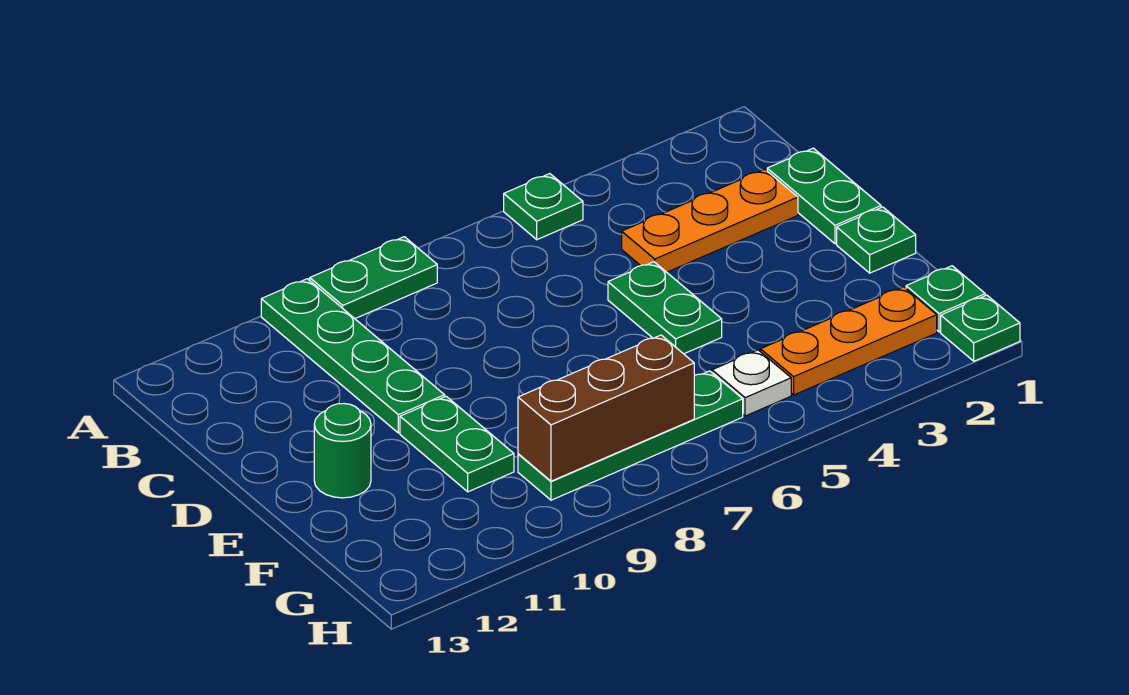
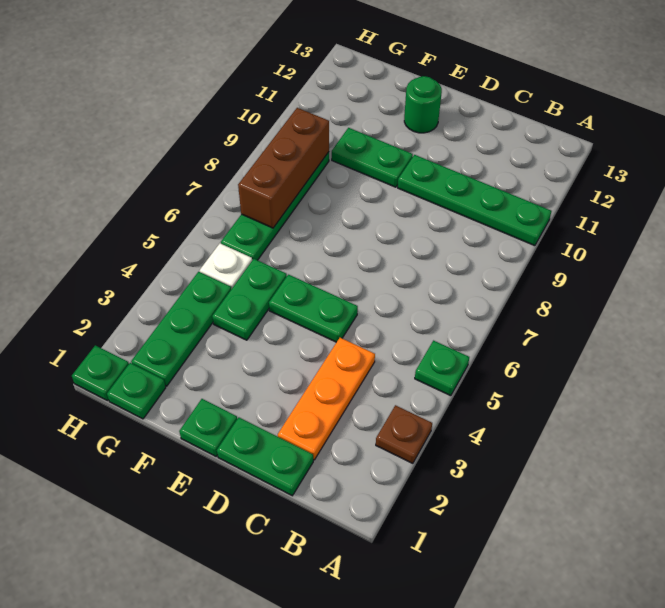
none -> brown 1x1 plate [376,405,432,463]
green 1x2 plate [310,237,437,319] -> green 1x2 plate moved to [212,259,287,340]
orange 1x3 plate [761,287,937,395] -> green 1x3 plate [131,272,231,386]

